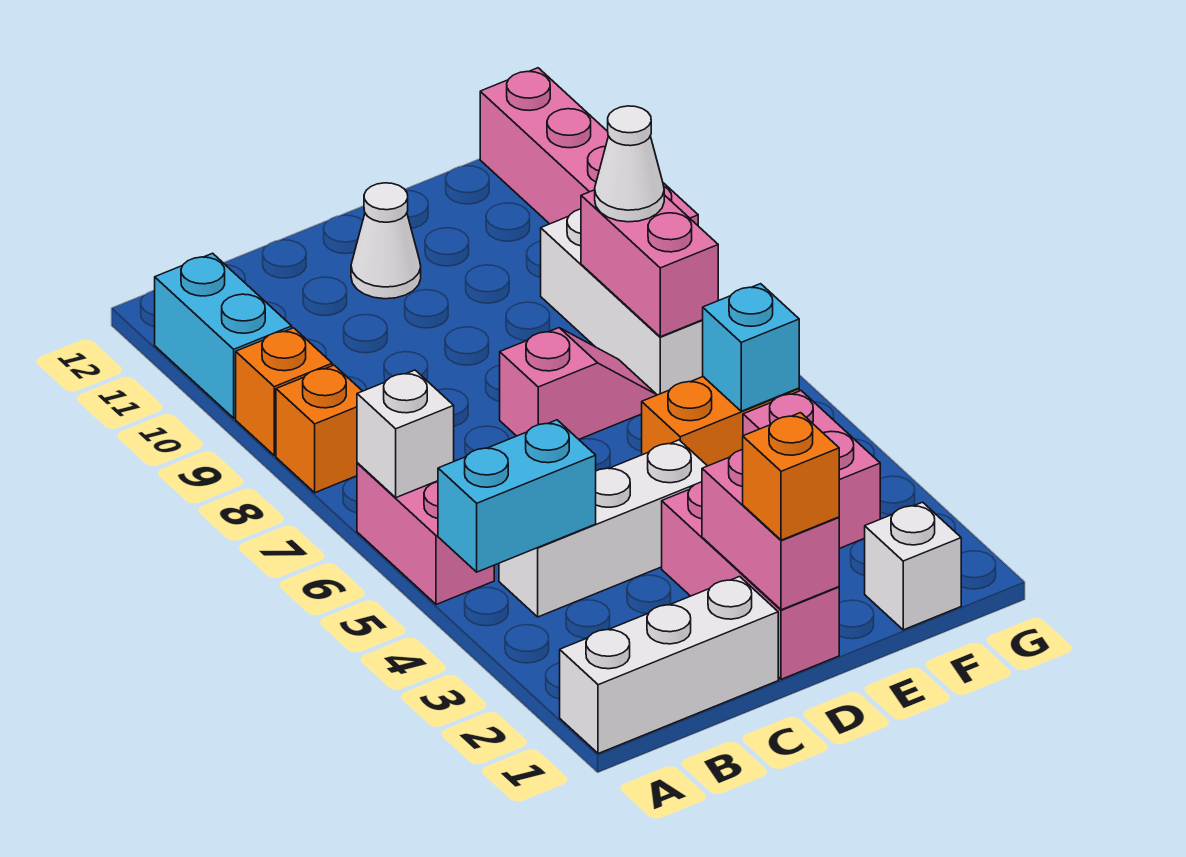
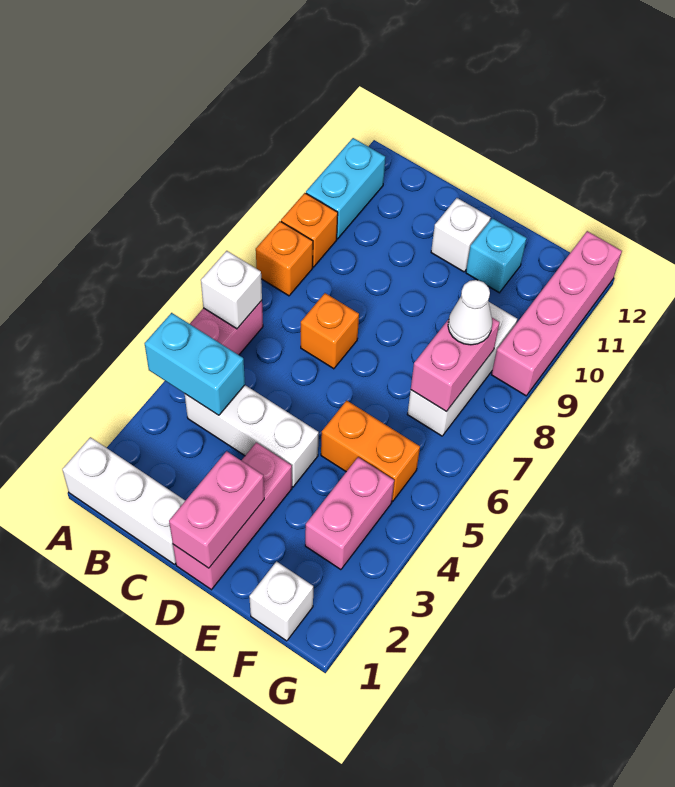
orange 1x1 brick [743,413,839,540] -> orange 1x1 brick moved to [301,293,359,369]
pink 1x2 slope [500,328,657,439] -> none
white 1x1 cone [351,183,421,299] -> white 1x1 brick [431,198,491,272]
cyan 1x1 brick [703,284,799,411] -> cyan 1x1 brick moved to [466,218,527,293]

